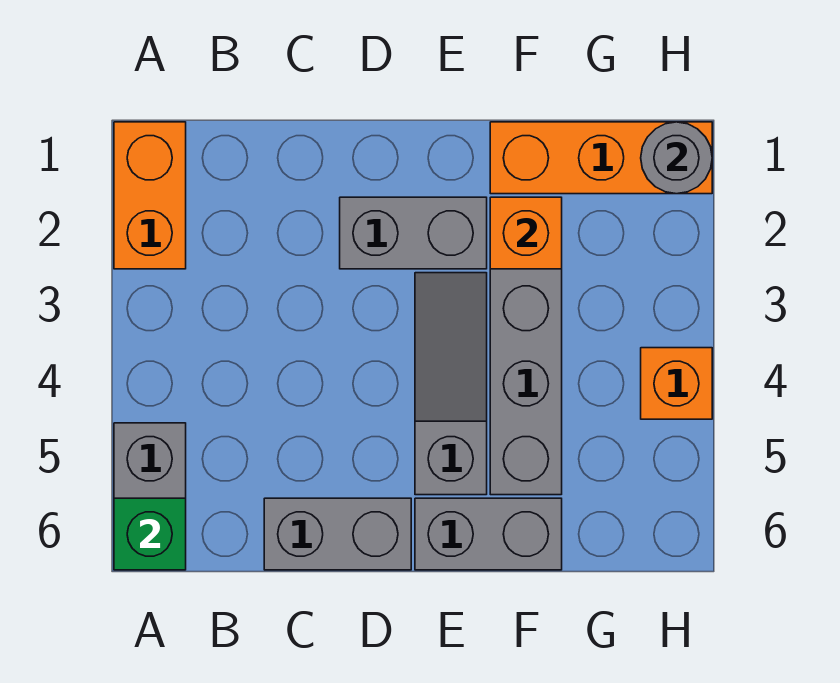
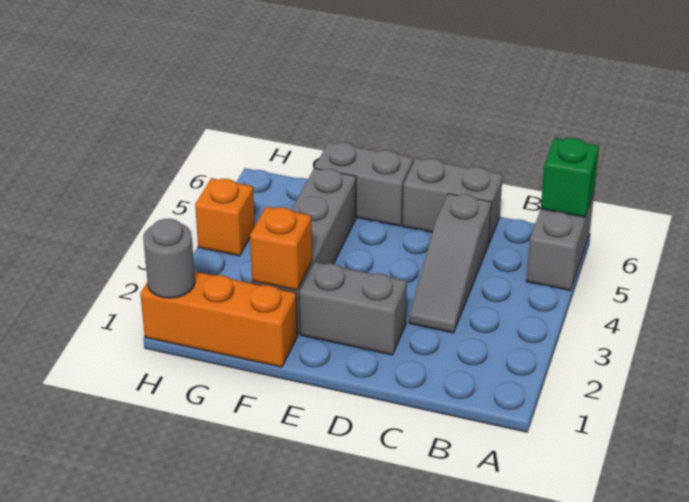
orange 1x2 brick [114,122,186,269] -> none
grey 1x3 slope [415,273,487,495] -> grey 1x3 slope moved to [409,193,491,333]

